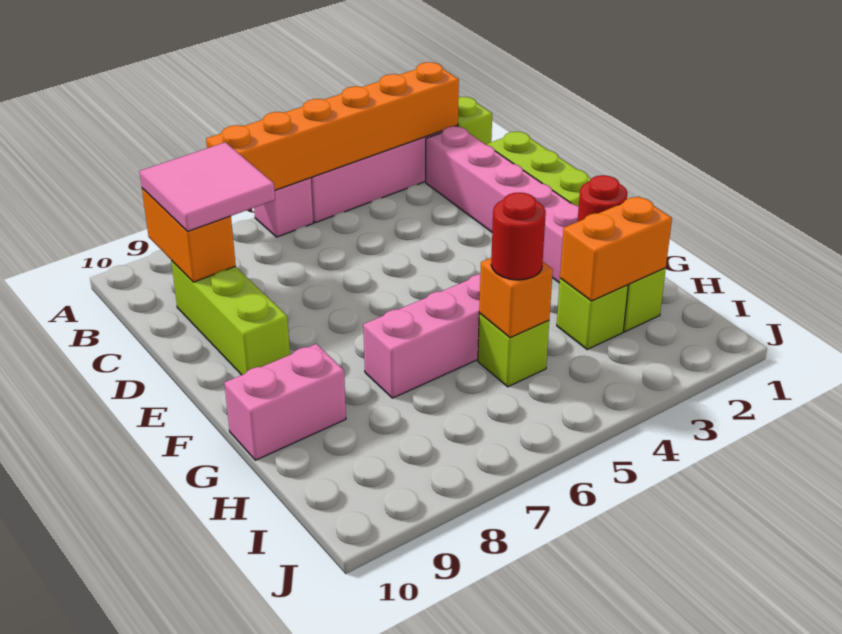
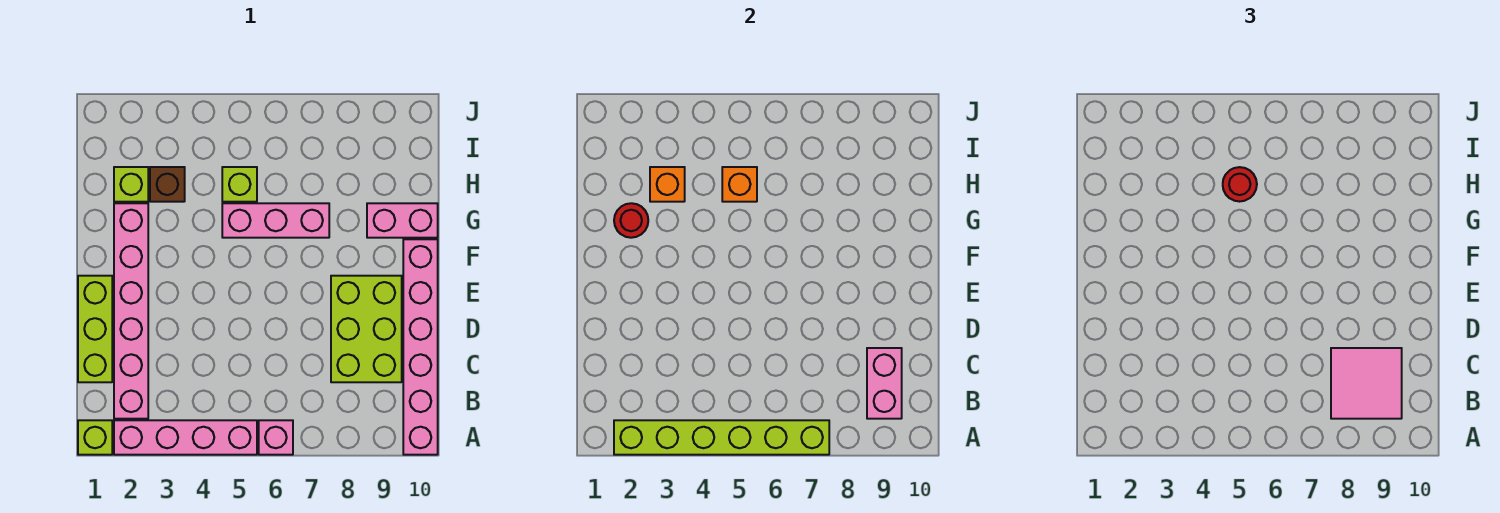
orange 1x6 brick [206,62,459,190] -> lime 1x6 brick [614,420,829,455]
none -> pink 1x6 brick [403,239,438,455]
orange 1x2 brick [142,188,236,282] -> pink 1x2 brick [867,348,902,419]
lime 1x3 brick [171,261,290,375] -> lime 2x3 brick [331,276,402,382]
orange 1x2 brick [560,197,672,301] -> orange 1x1 brick [650,167,685,202]
lime 1x1 brick [557,278,628,350] -> brown 1x1 brick [150,167,185,202]

